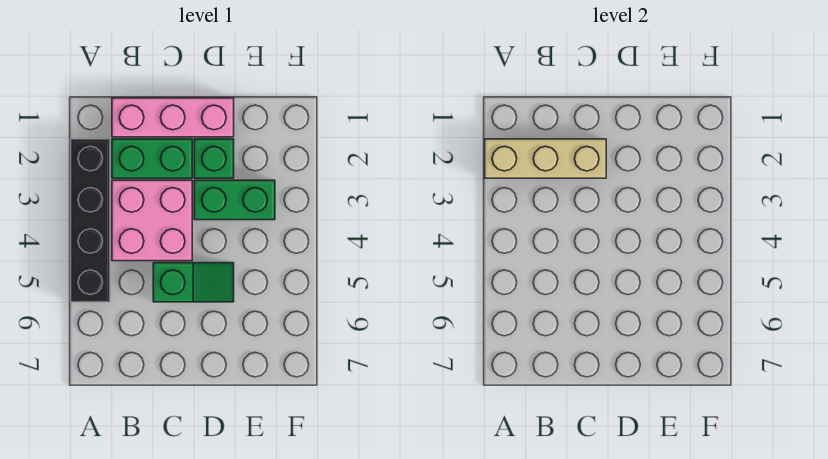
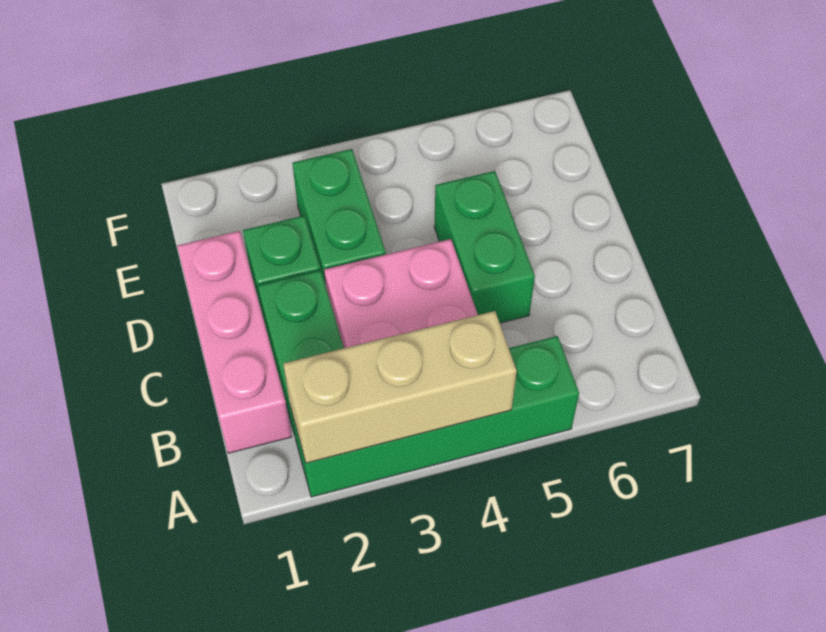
black 1x4 brick [71,139,110,302] -> green 1x4 brick [290,336,579,497]
tan 1x3 brick [485,139,606,178] -> tan 1x3 brick turned to [283,311,517,463]
green 1x2 slope [153,263,234,302] -> green 1x2 brick [434,171,535,323]

